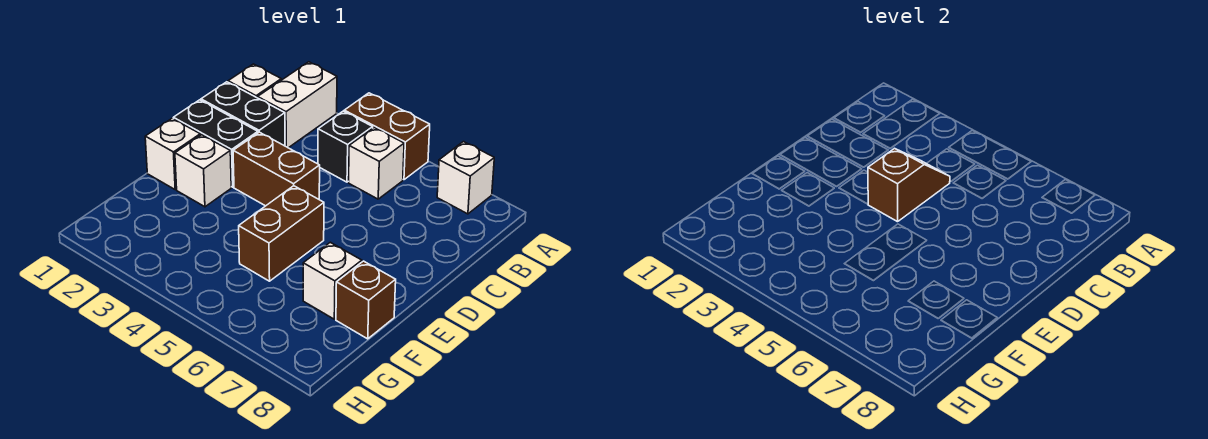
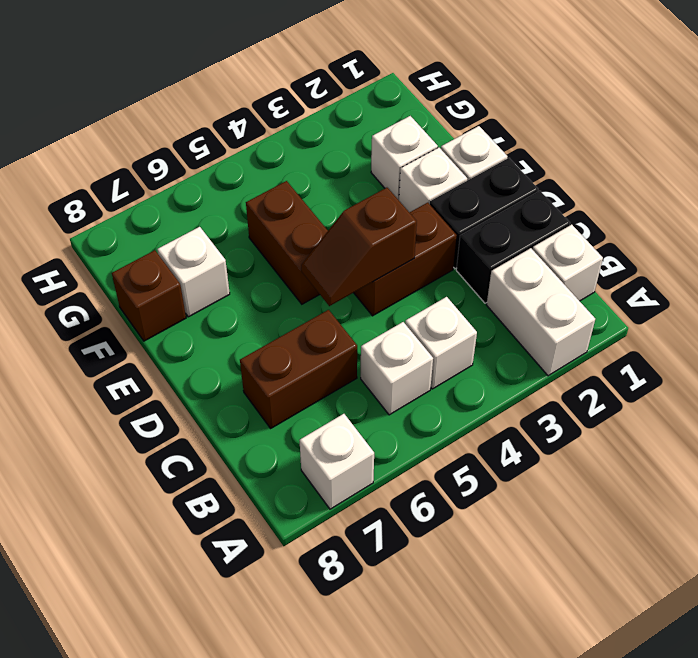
brown 1x2 brick [344,93,430,180] -> brown 1x2 brick moved to [240,310,357,428]
black 1x1 brick [318,111,373,182] -> white 1x1 brick [405,297,477,389]
brown 1x2 slope [868,148,950,222] -> brown 1x2 slope turned to [301,188,417,306]
none -> white 1x1 brick [371,116,438,200]

